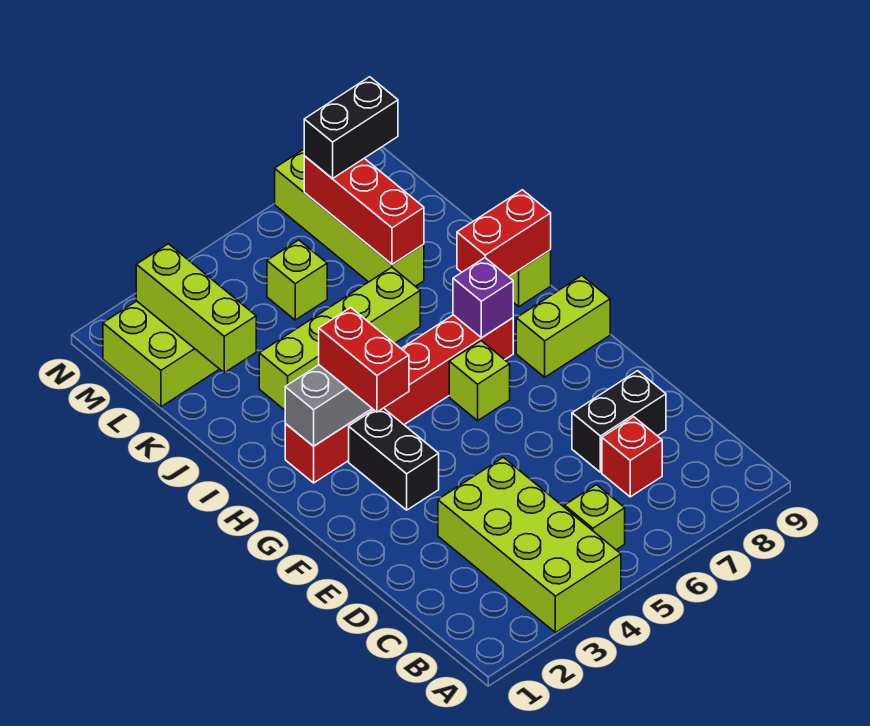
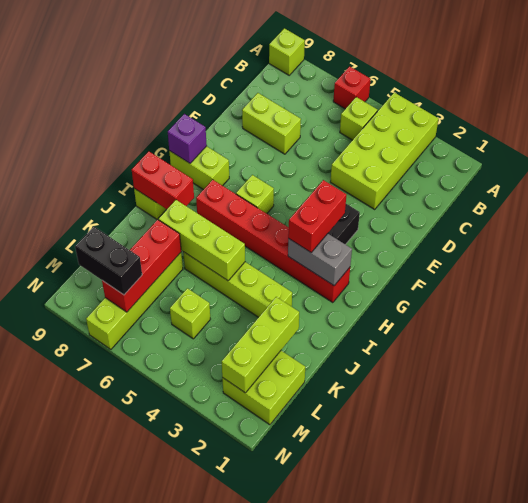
none -> lime 1x1 brick [269,28,305,75]
red 1x1 brick [602,417,662,497] -> red 1x1 brick moved to [333,66,371,109]
black 1x2 brick [572,371,666,472] -> lime 1x2 brick [242,93,301,154]
purple 1x1 brick [453,258,513,338] -> purple 1x1 brick moved to [168,114,207,163]
none -> lime 1x3 brick [159,200,245,281]

